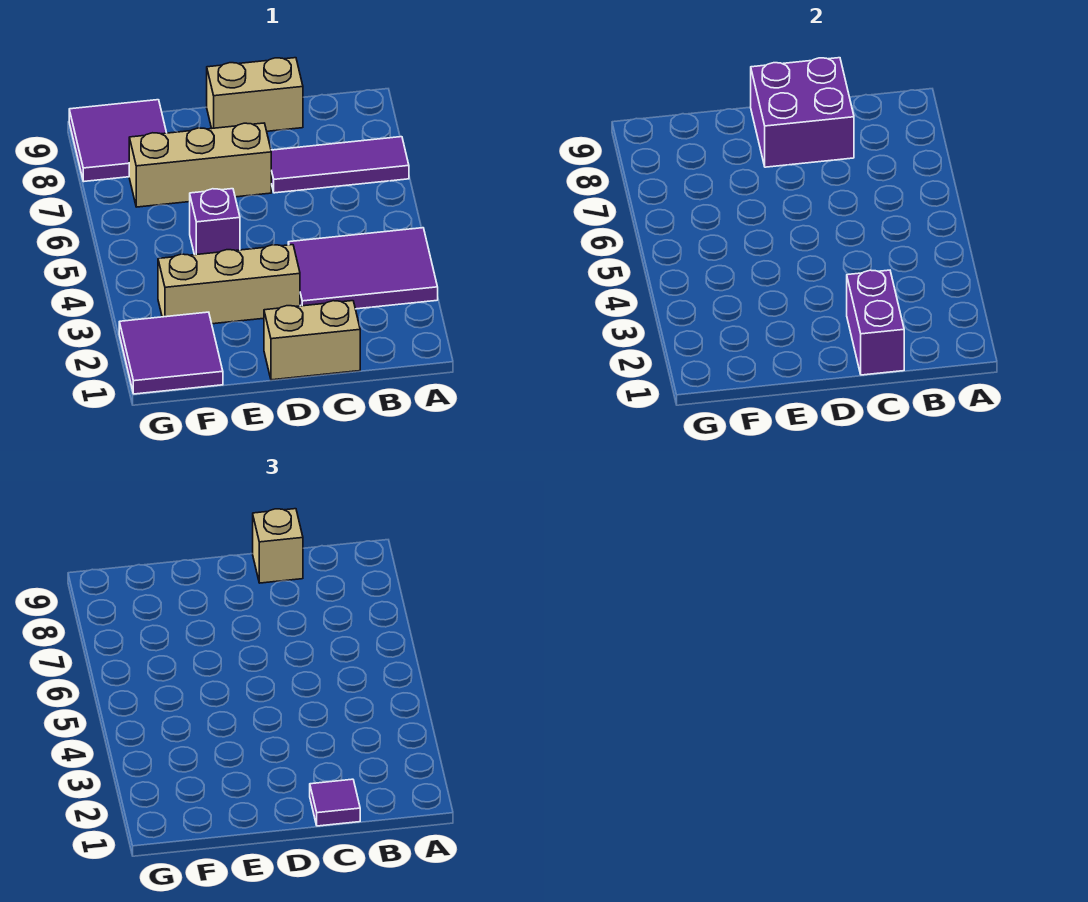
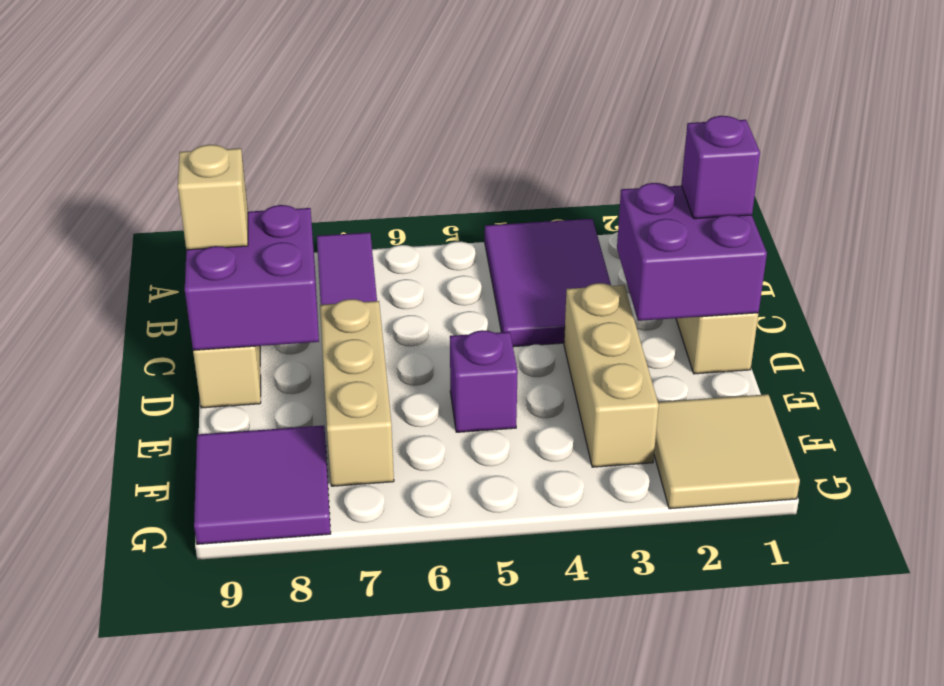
purple 1x2 brick [847,270,904,375] -> purple 2x2 brick [617,183,767,321]
purple 1x1 tile [310,779,360,826] -> purple 1x1 brick [681,116,760,219]
purple 2x2 tile [119,312,223,394] -> tan 2x2 tile [654,394,800,509]

